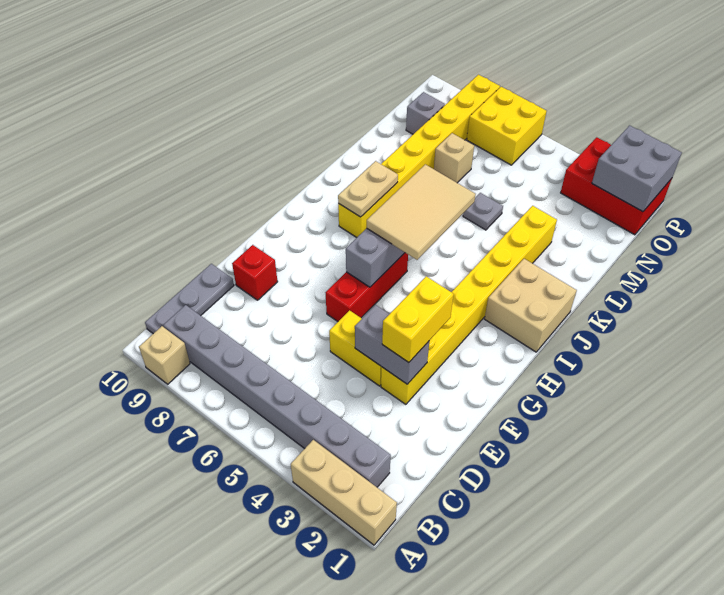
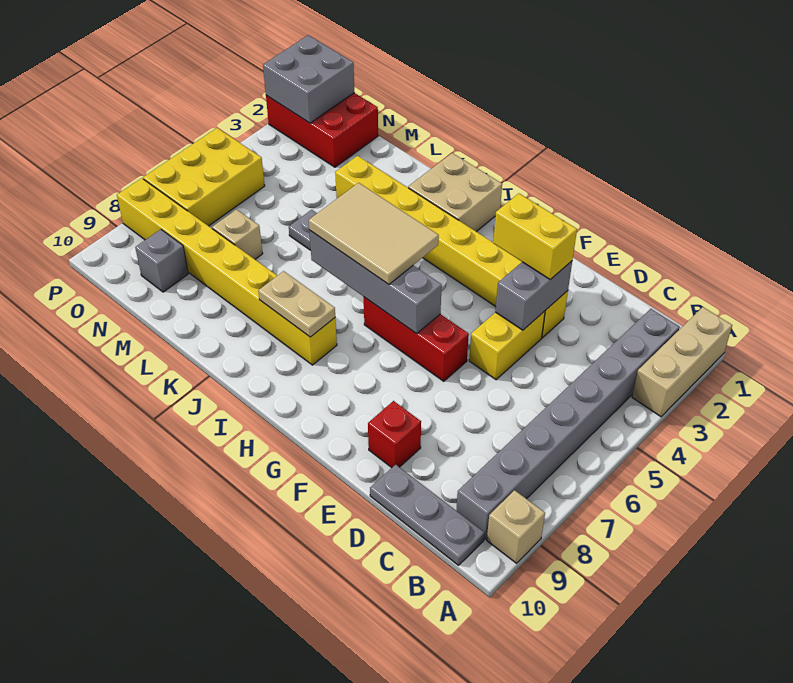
red 2x3 brick [561,137,672,235] -> red 2x3 brick turned to [266,93,378,167]
yellow 2x2 brick [467,87,547,165] -> yellow 2x3 brick [143,128,265,226]

